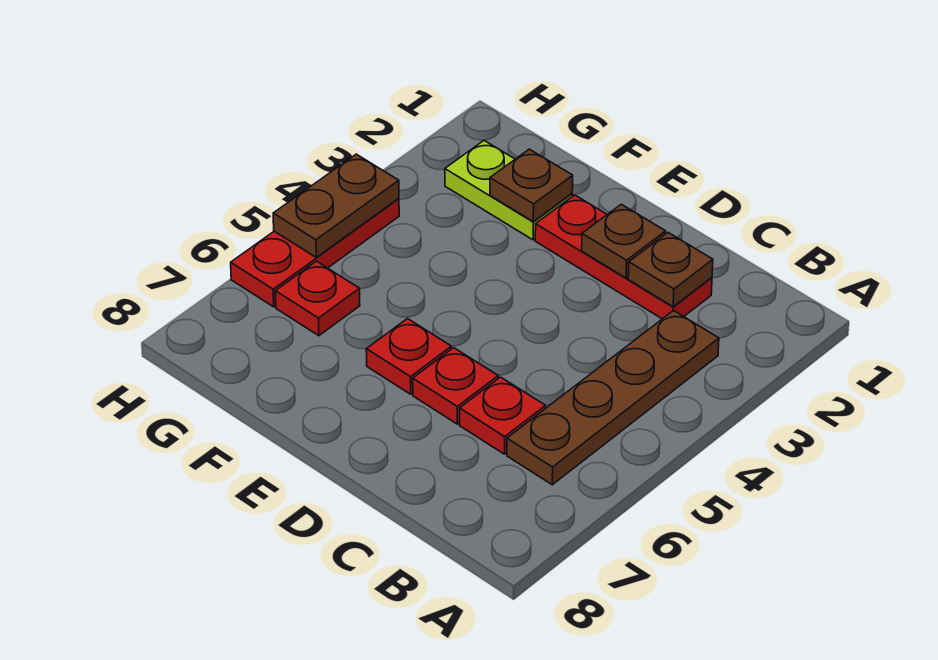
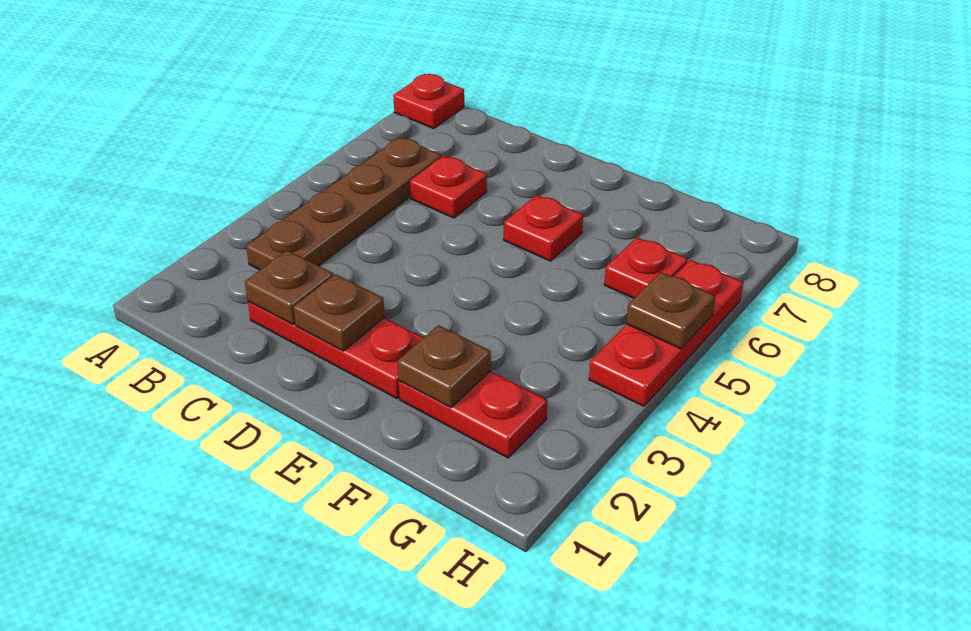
red 1x1 plate [413,348,498,424] -> red 1x1 plate moved to [393,74,464,128]
lime 1x2 plate [445,140,572,240] -> red 1x2 plate [399,371,547,458]
brown 1x2 plate [273,154,399,257] -> brown 1x1 plate [626,272,715,349]

